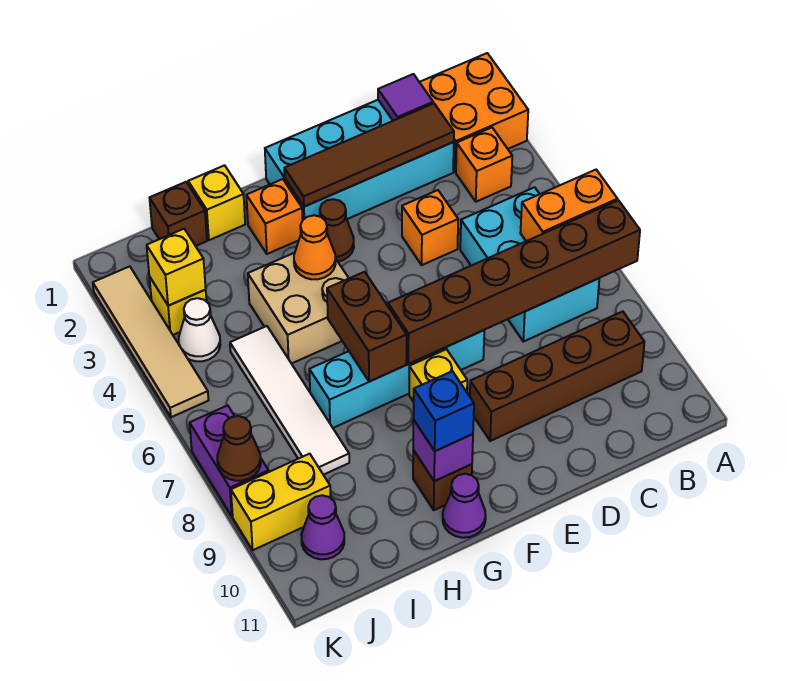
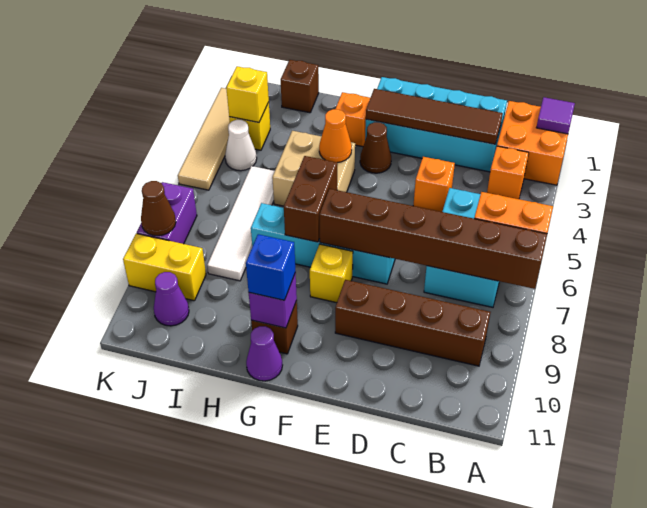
purple 1x1 tile [378,74,433,121] -> purple 1x1 tile moved to [536,97,575,134]
yellow 1x1 brick [188,165,245,240] -> none

